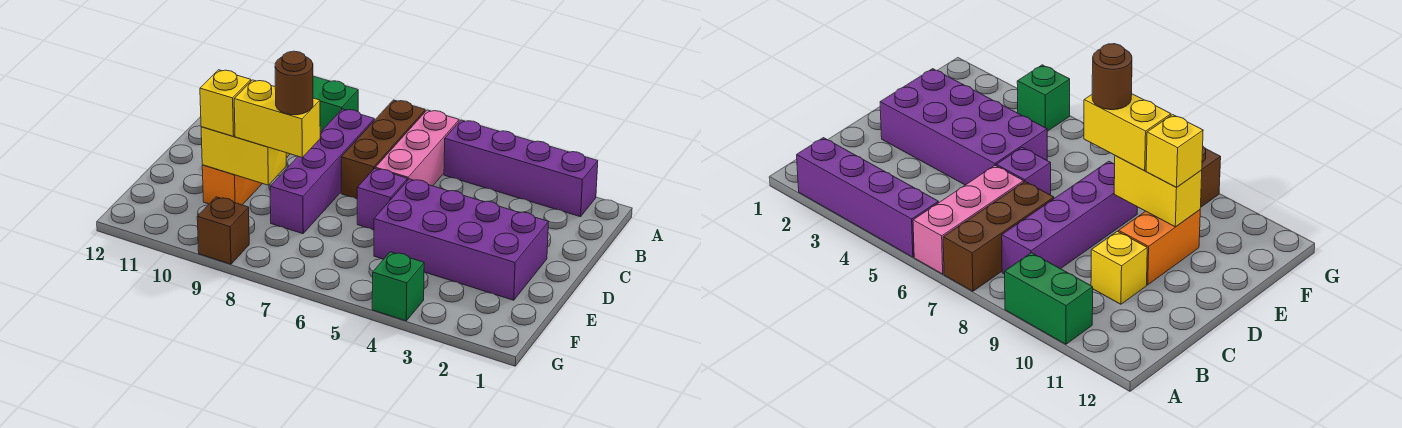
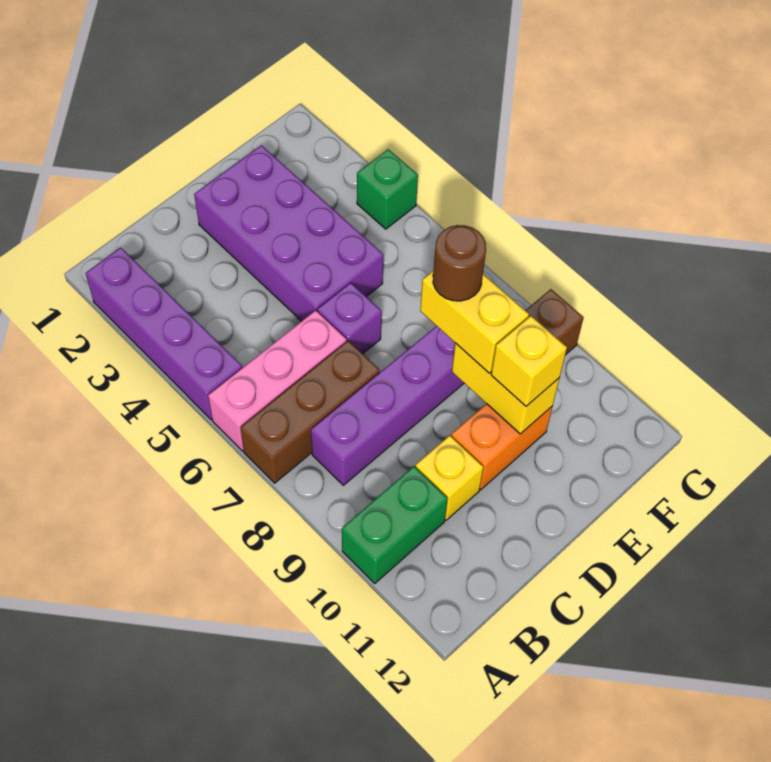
green 1x2 brick [313,76,358,132] -> green 1x2 brick turned to [342,467,448,583]

